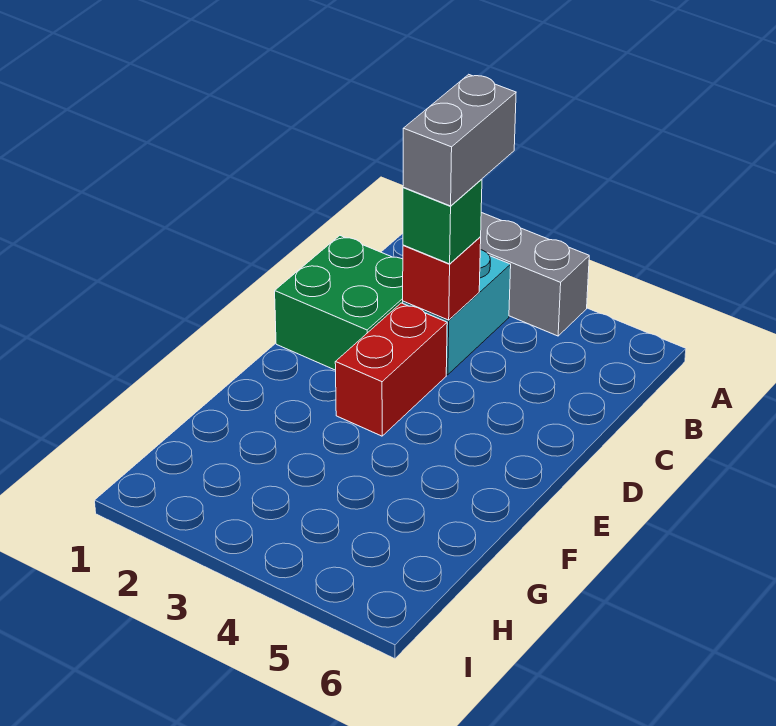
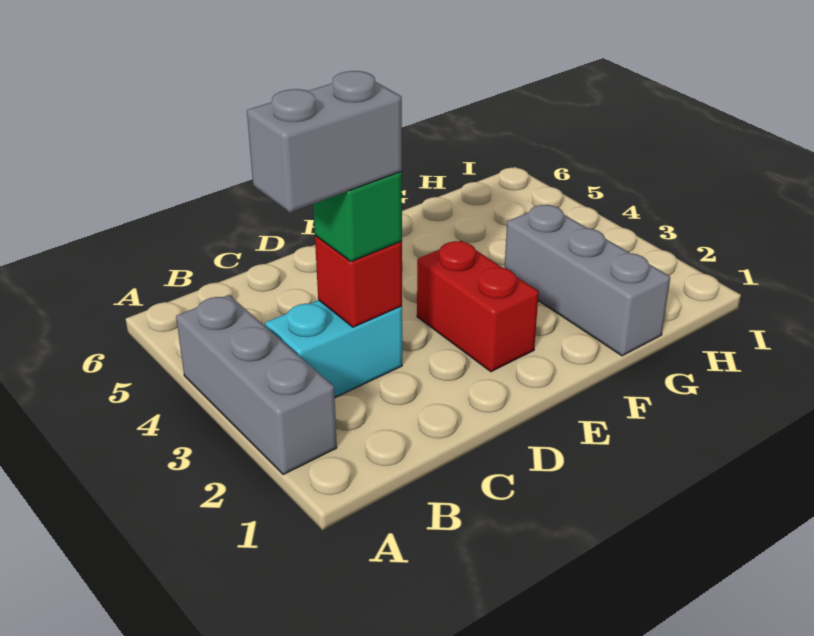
green 2x2 brick [275,236,403,370] -> none
red 1x2 brick [335,303,447,436] -> red 1x2 brick turned to [417,241,539,372]
none -> grey 1x3 brick [505,205,670,356]

